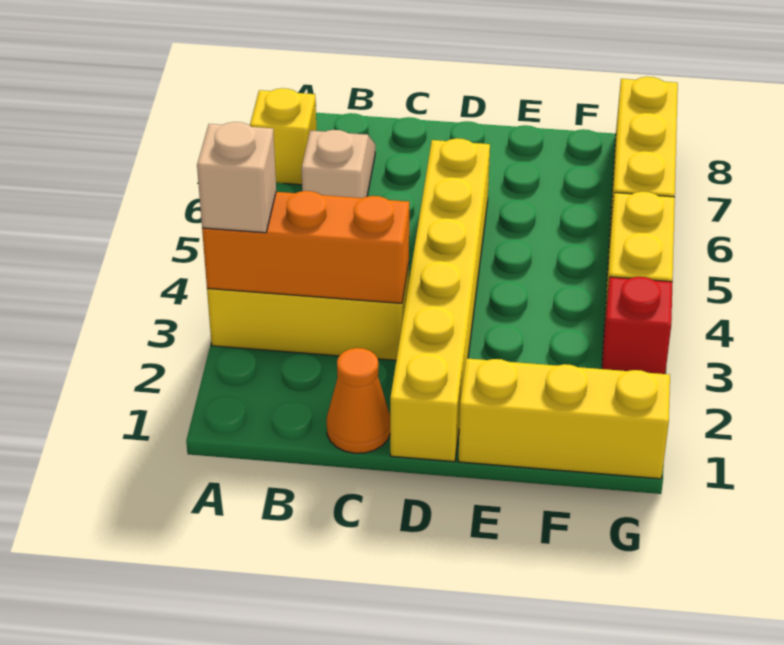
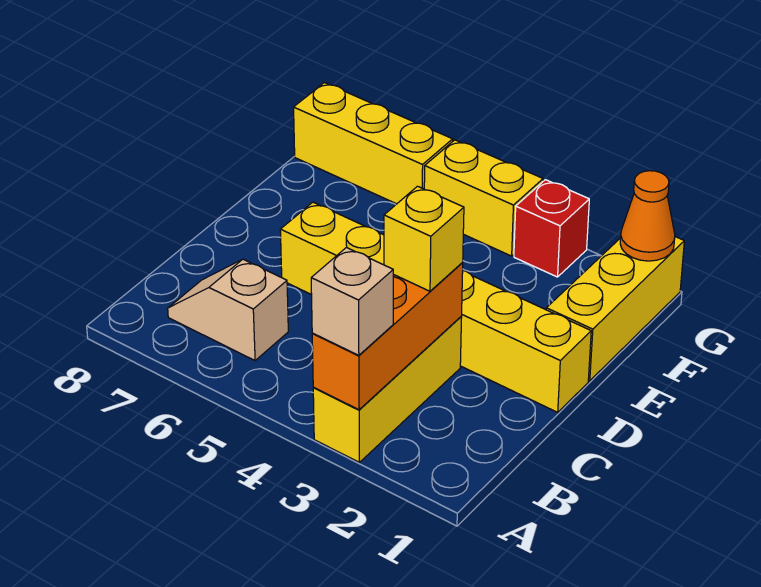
yellow 1x1 brick [250,88,316,185] -> yellow 1x1 brick moved to [384,186,464,291]
orange 1x1 cone [327,348,390,453] -> orange 1x1 cone moved to [620,171,675,261]

